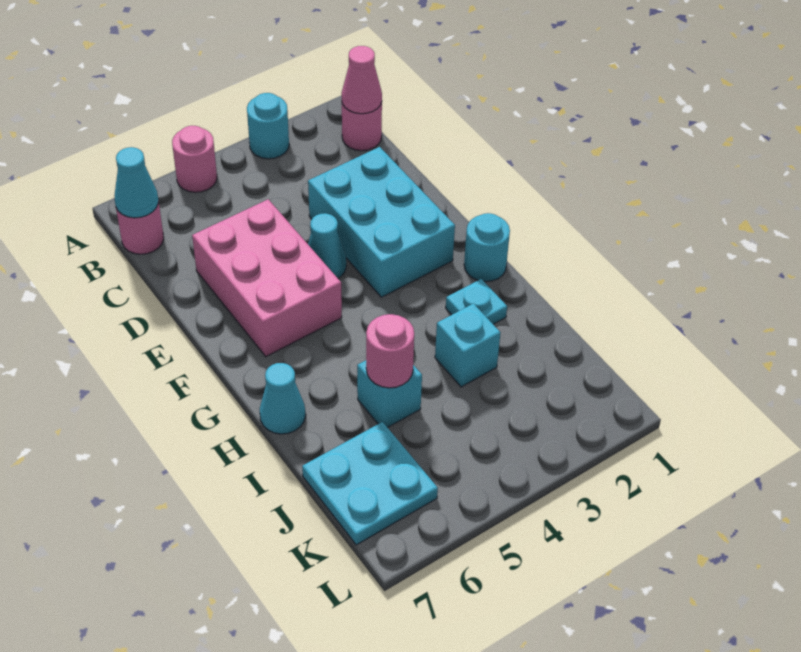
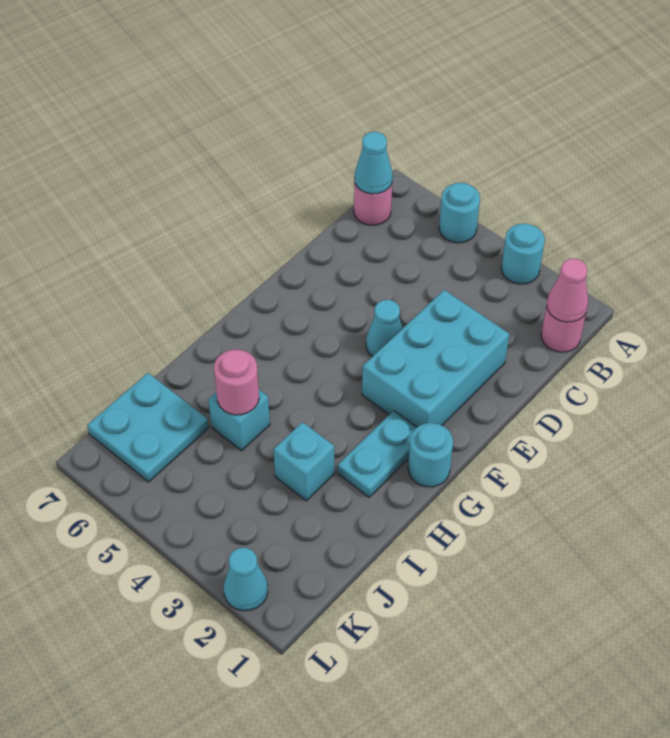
pink 1x1 round brick [172,126,217,192] -> cyan 1x1 round brick [439,183,480,243]
pink 2x3 brick [192,199,342,356] -> none
cyan 1x1 plate [446,279,507,324] -> cyan 1x2 plate [337,411,417,497]
cyan 1x1 cone [259,363,306,434] -> cyan 1x1 cone moved to [224,548,268,611]

